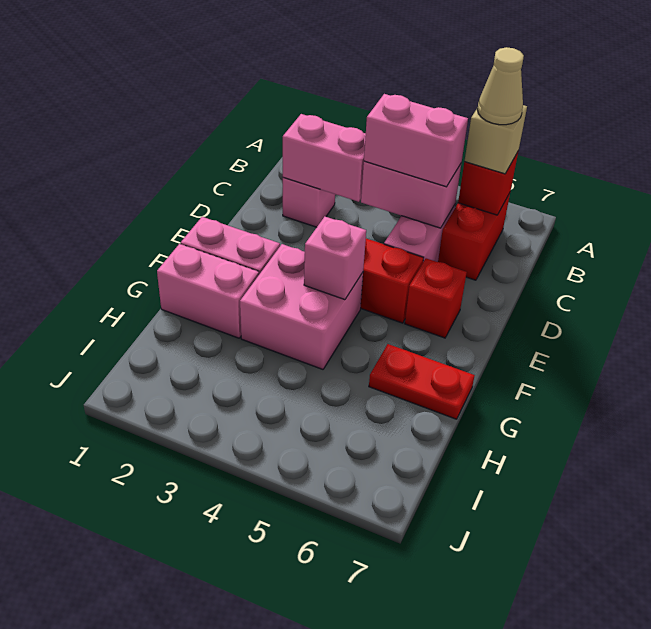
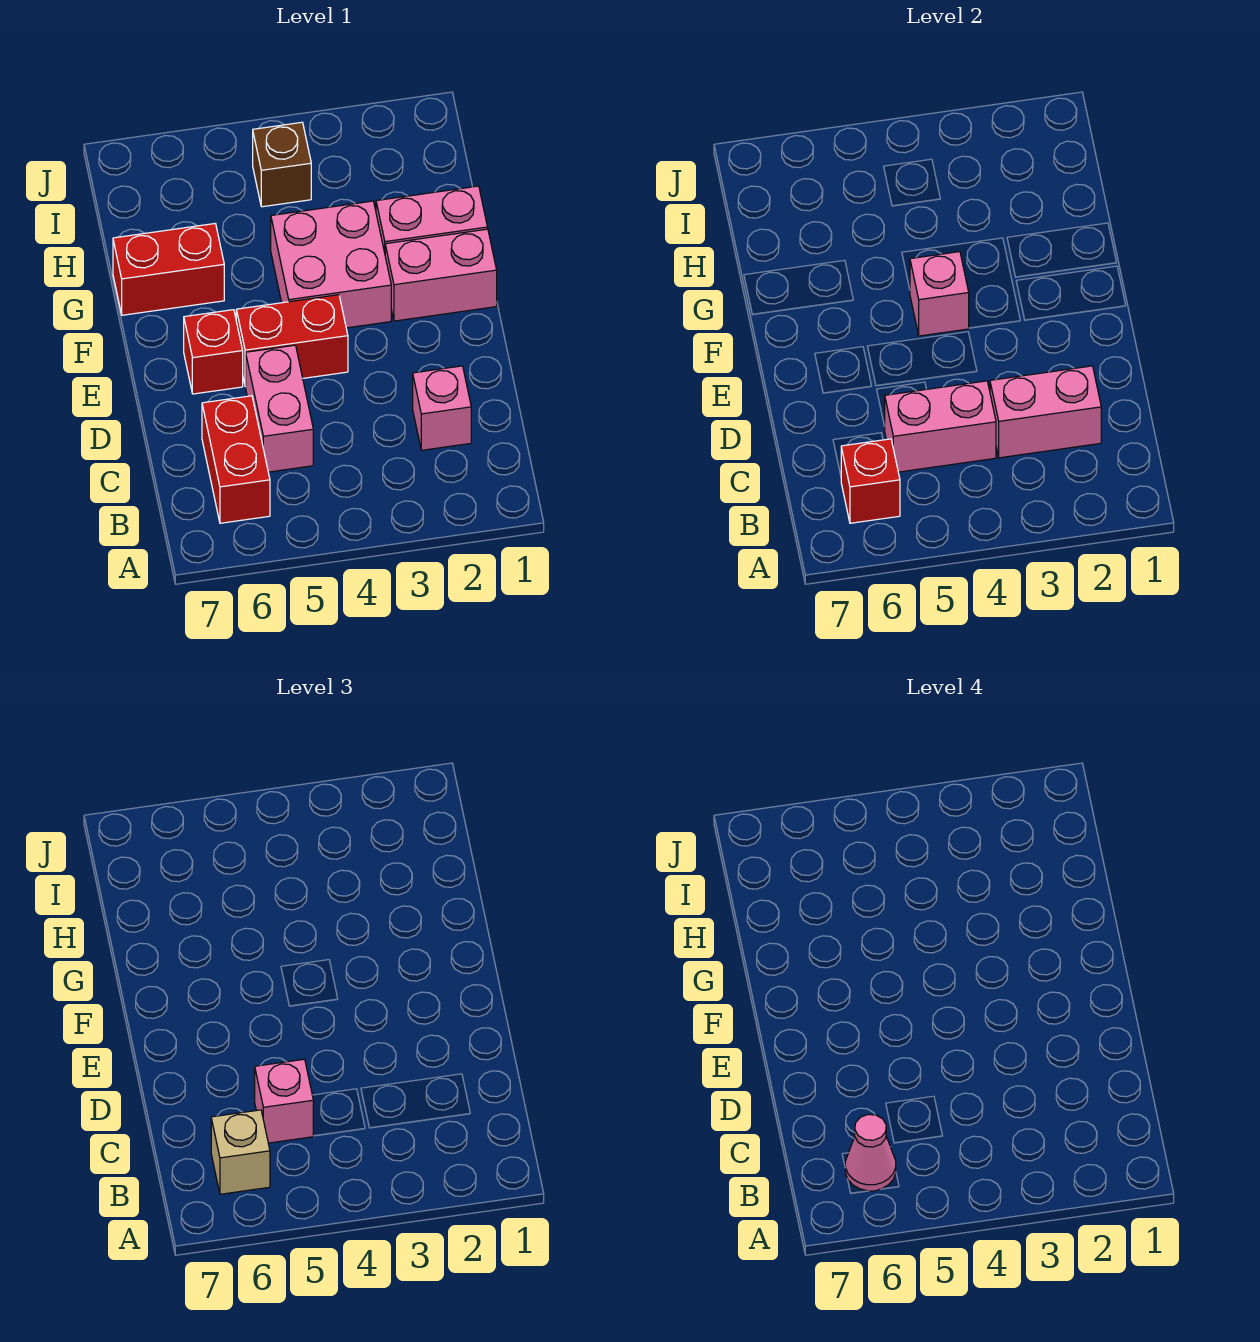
tan 1x1 cone [477,47,524,125] -> pink 1x1 cone [845,1115,896,1191]
pink 1x2 brick [364,94,468,187] -> pink 1x1 brick [255,1059,313,1143]
red 1x2 plate [369,344,475,419] -> red 1x2 brick [113,224,224,315]
none -> brown 1x1 brick [253,122,311,207]

